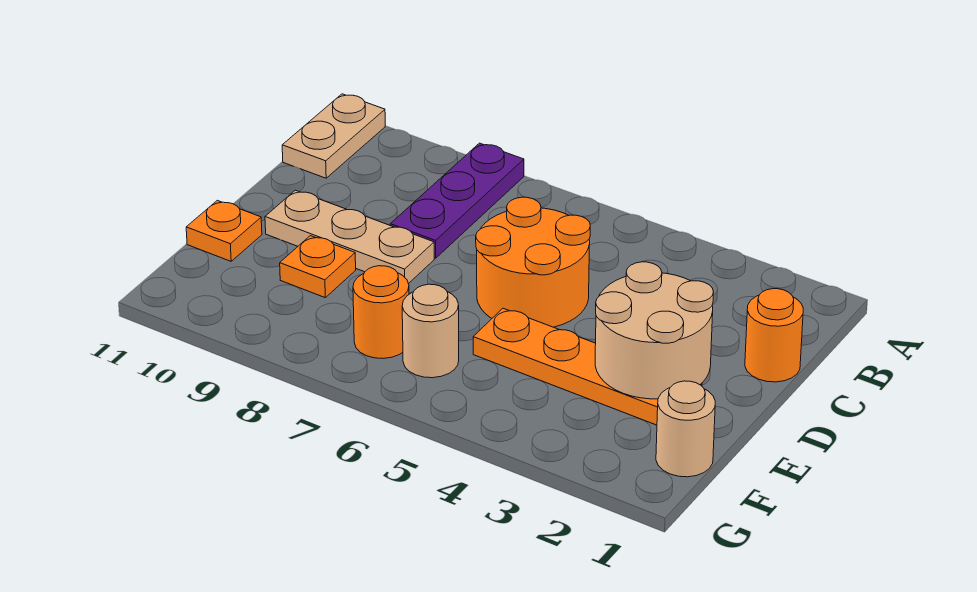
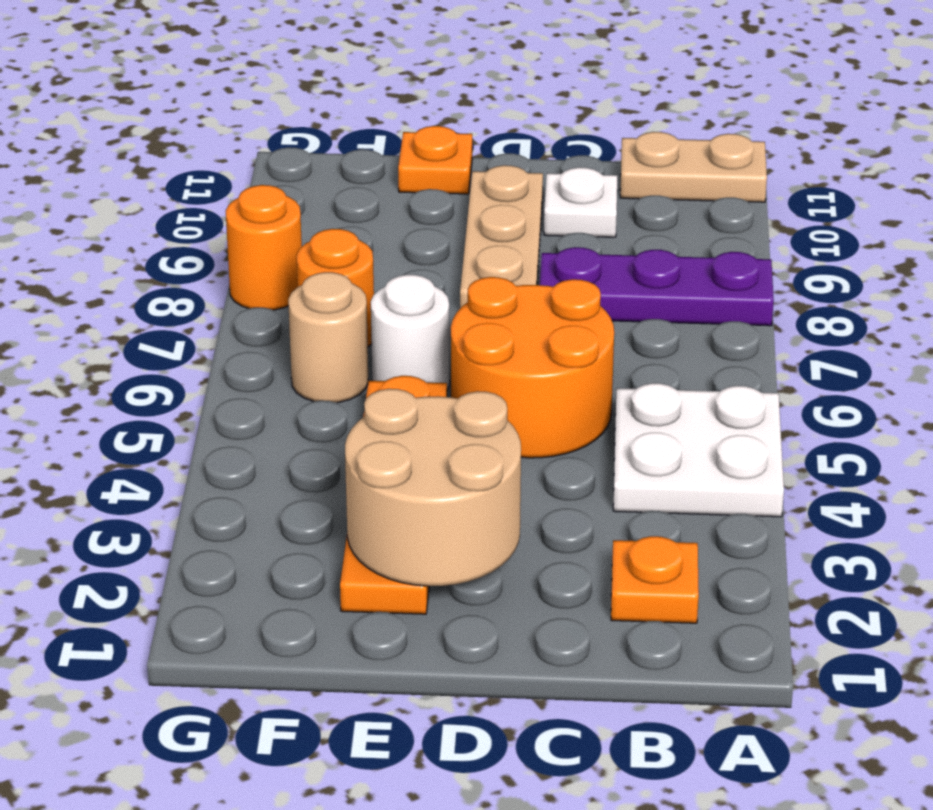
none -> white 2x2 plate [613,383,784,517]
orange 1x1 round brick [745,289,803,382] -> orange 1x1 round brick moved to [226,185,302,310]
none -> white 1x1 plate [544,167,617,237]
none -> white 1x1 round brick [371,275,450,390]
orange 1x1 plate [280,236,356,297] -> orange 1x1 plate moved to [611,536,699,623]
tan 1x1 round brick [656,381,715,477] -> none

